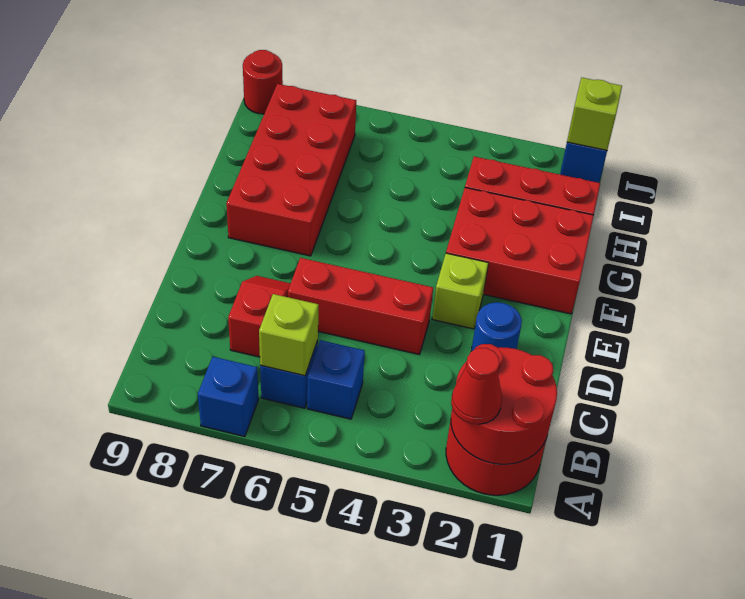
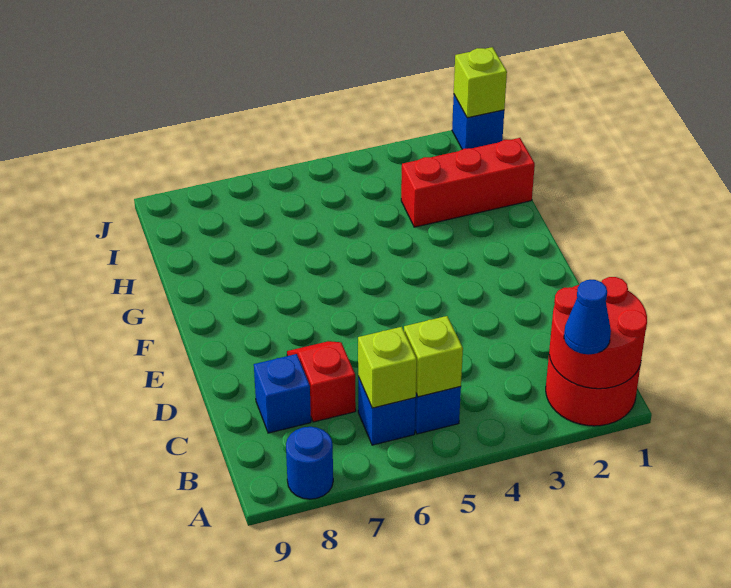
red 1x1 cone [451,348,502,424] -> blue 1x1 cone [564,280,611,355]
blue 1x1 brick [198,357,259,437] -> blue 1x1 brick moved to [254,354,311,433]
blue 1x1 round brick [472,302,522,351] -> blue 1x1 round brick moved to [286,427,333,499]
red 1x3 brick [288,258,433,355] -> none
lime 1x1 brick [432,253,488,329] -> lime 1x1 brick moved to [404,316,463,397]
red 2x3 brick [446,188,594,314] -> none
red 2x4 brick [226,84,356,256] -> none
red 1x1 round brick [243,50,283,114] -> none

